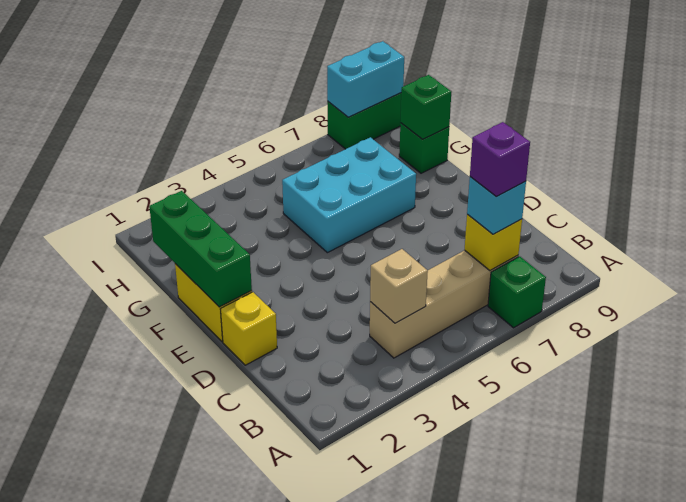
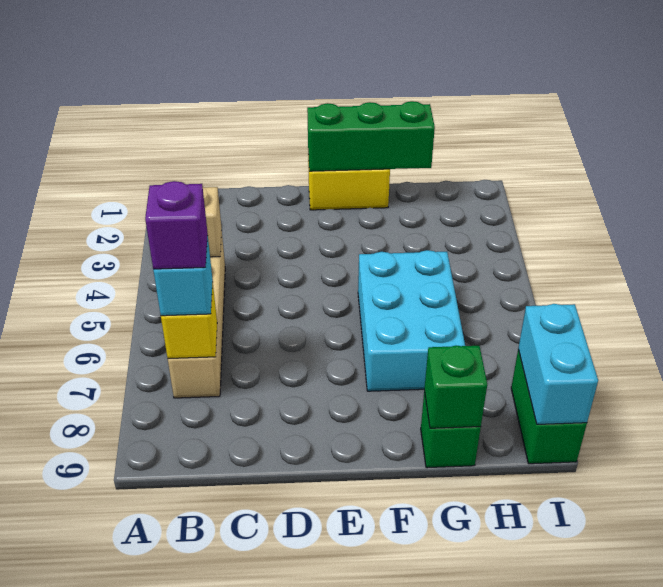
green 1x1 brick [488,256,546,328] -> none
yellow 1x1 brick [221,292,277,365] -> none

